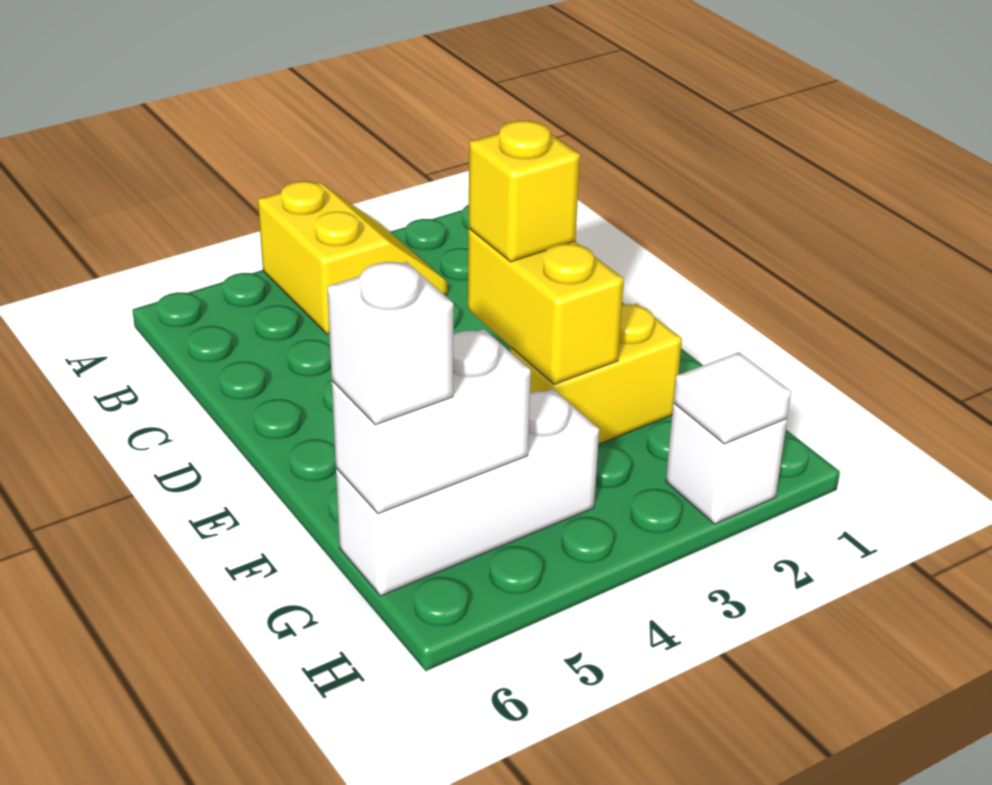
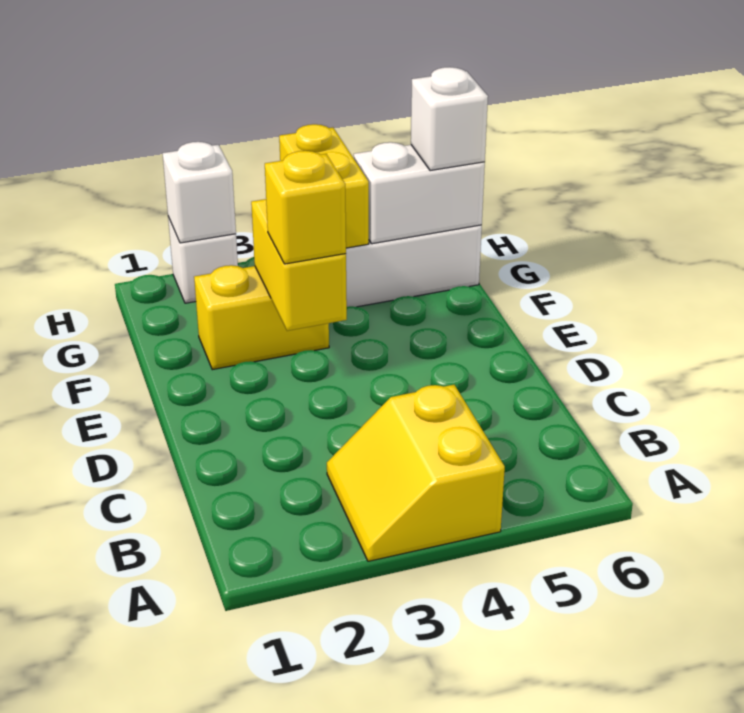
none -> yellow 1x2 brick [279,124,369,248]
white 1x1 tile [673,352,791,444] -> white 1x1 brick [163,142,236,243]

